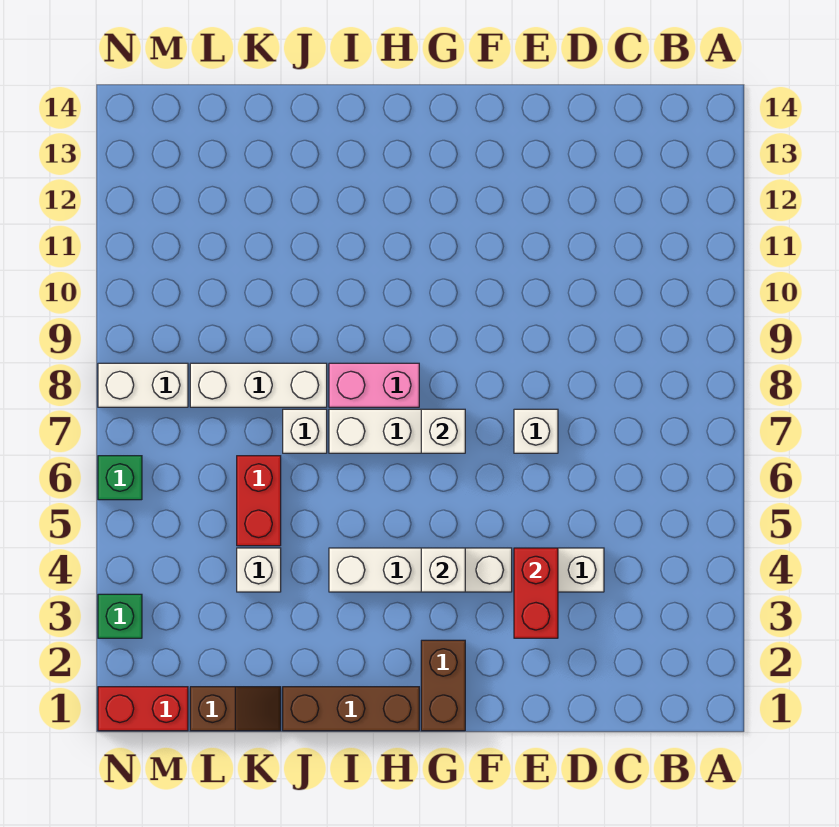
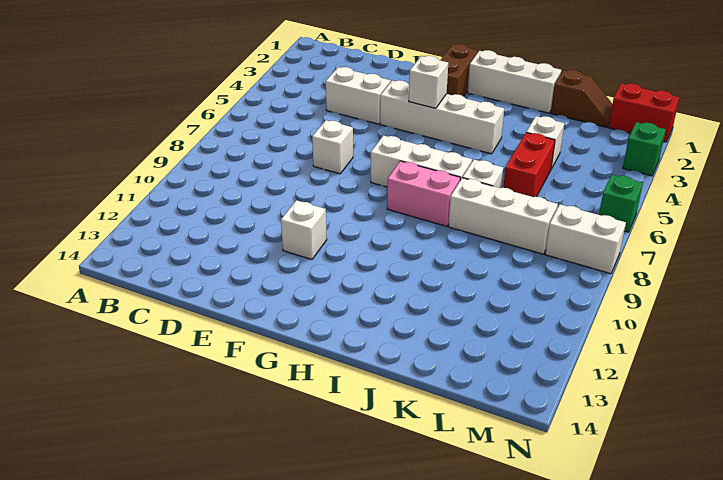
red 1x2 brick [514,548,558,638] -> none
white 1x1 brick [421,409,465,453] -> white 1x1 brick moved to [281,200,327,260]
brown 1x3 brick [283,687,419,731] -> white 1x3 brick [468,50,561,113]
brown 1x2 slope [190,687,281,731] -> brown 1x2 slope turned to [551,70,612,127]

